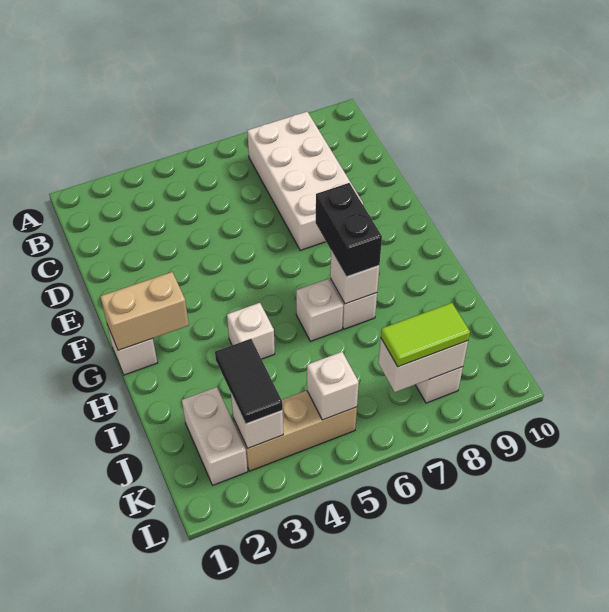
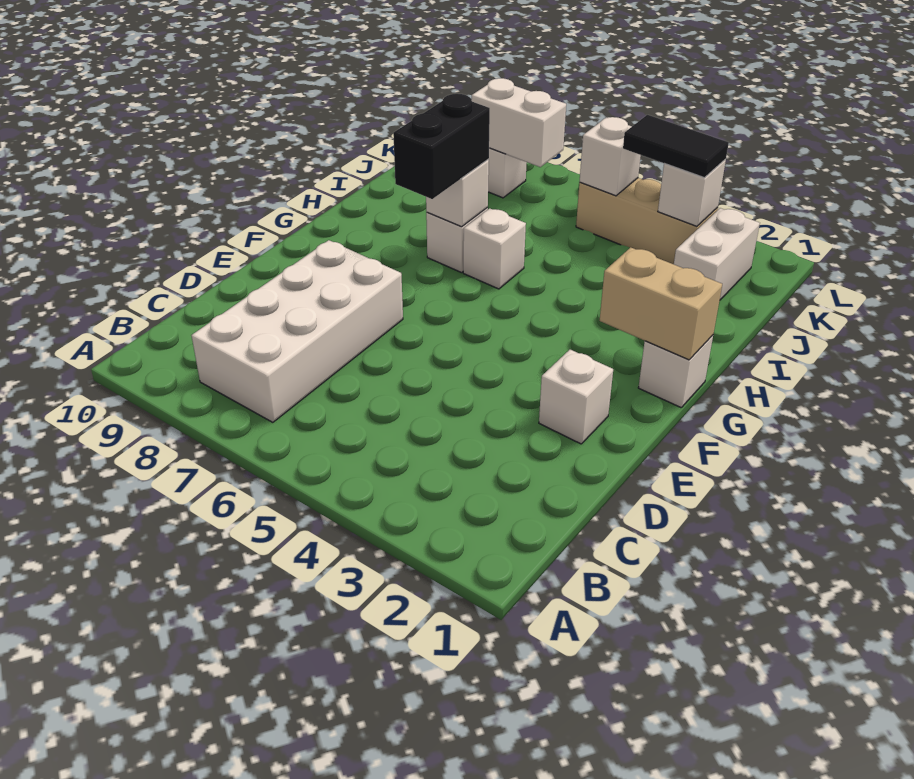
white 1x1 brick [227,303,275,359] -> white 1x1 brick moved to [539,350,613,444]
black 1x2 tile [215,339,283,424] -> black 1x2 tile turned to [623,115,729,178]
lime 1x2 tile [381,303,470,367] -> none

